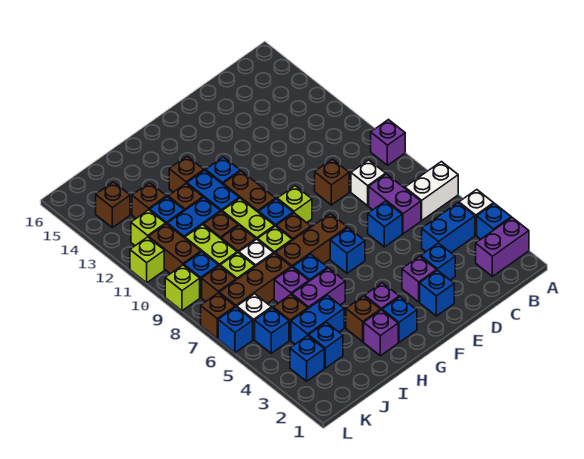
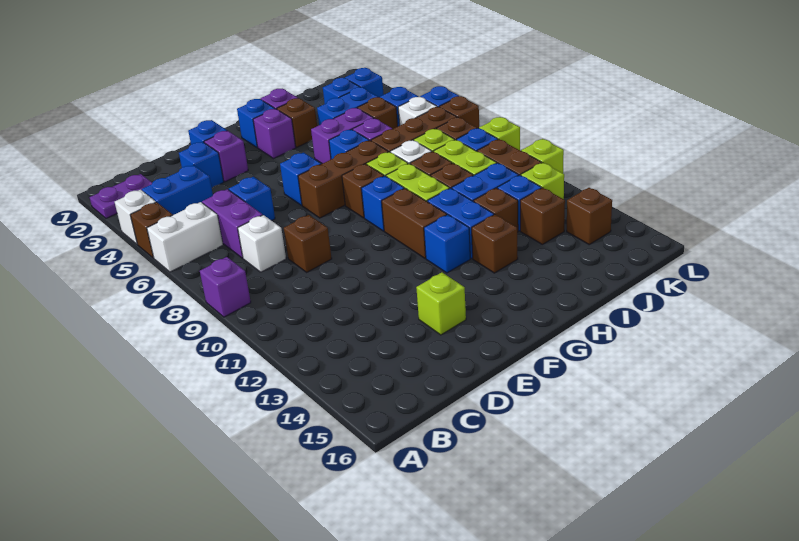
purple 1x2 brick [476,218,529,276] -> purple 1x2 plate [90,174,152,218]
blue 1x1 brick [477,203,511,239] -> none
none -> brown 1x1 brick [131,202,172,258]
lime 1x1 brick [277,186,312,223] -> lime 1x1 brick moved to [416,272,466,335]

